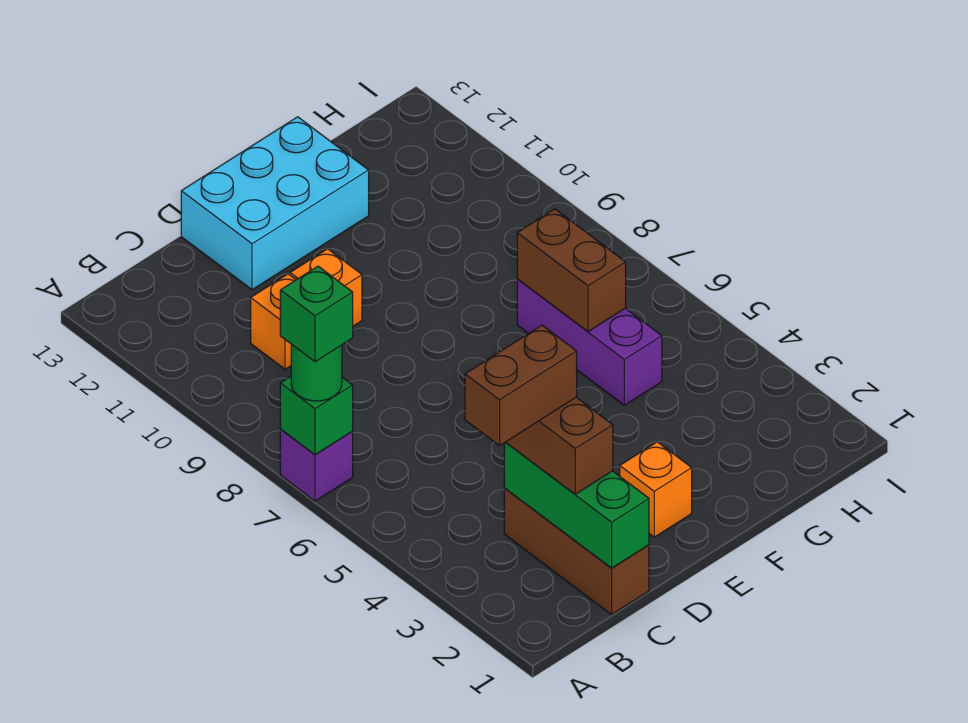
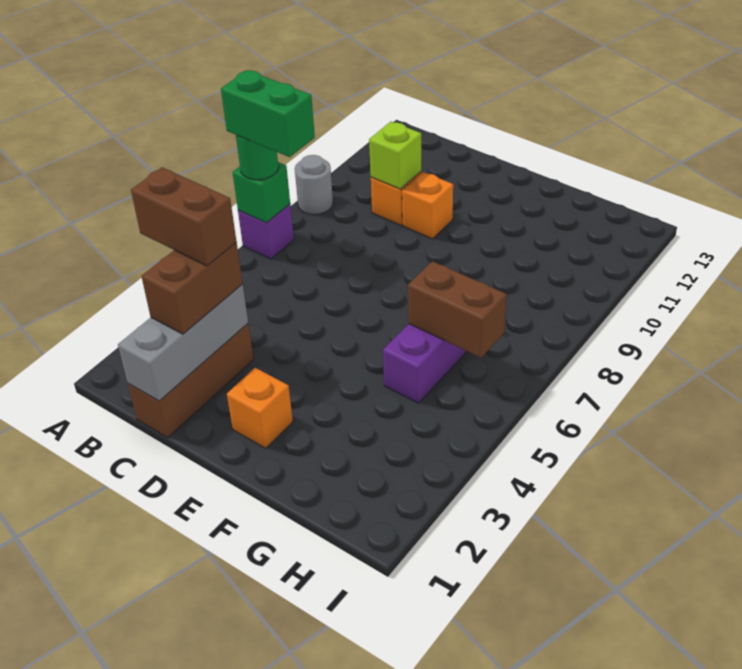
green 1x1 brick [280,266,353,362] -> green 1x2 brick [221,70,315,157]
none -> grey 1x1 round brick [295,155,333,215]
green 1x3 brick [504,442,649,568] -> grey 1x3 brick [118,284,248,401]
none -> lime 1x1 brick [369,122,421,189]
cyan 2x3 brick [181,117,369,290] -> none
brown 1x2 brick [517,209,626,332] -> brown 1x2 brick turned to [408,261,506,357]

